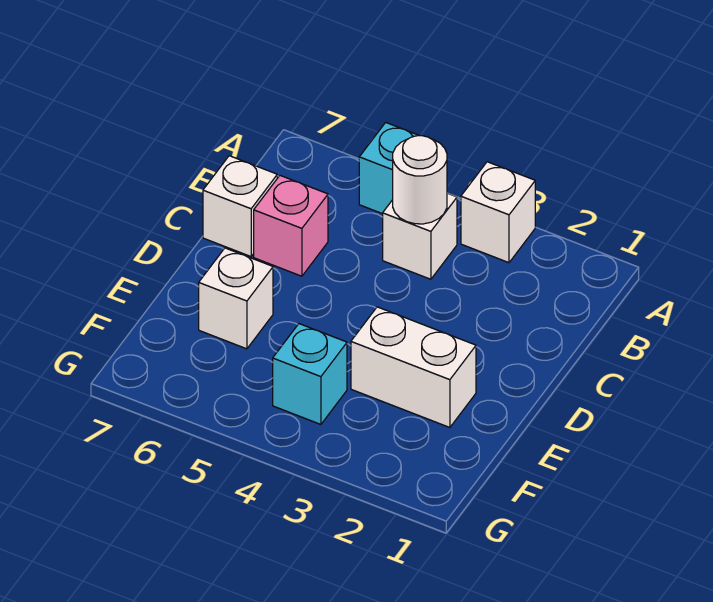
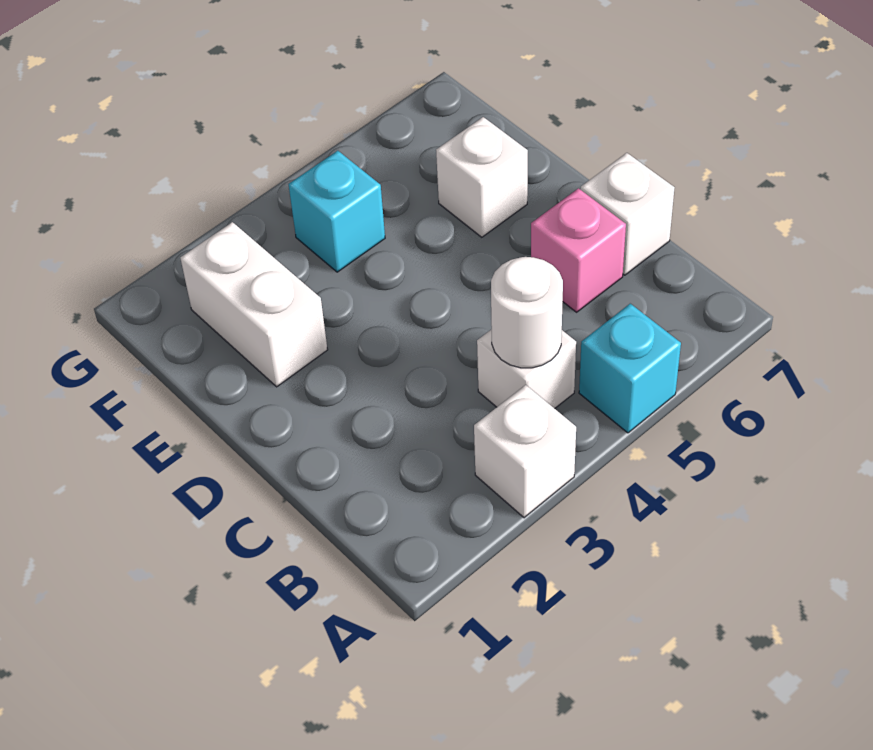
white 1x2 brick [351,307,476,428] -> white 1x2 brick turned to [180,222,328,387]

